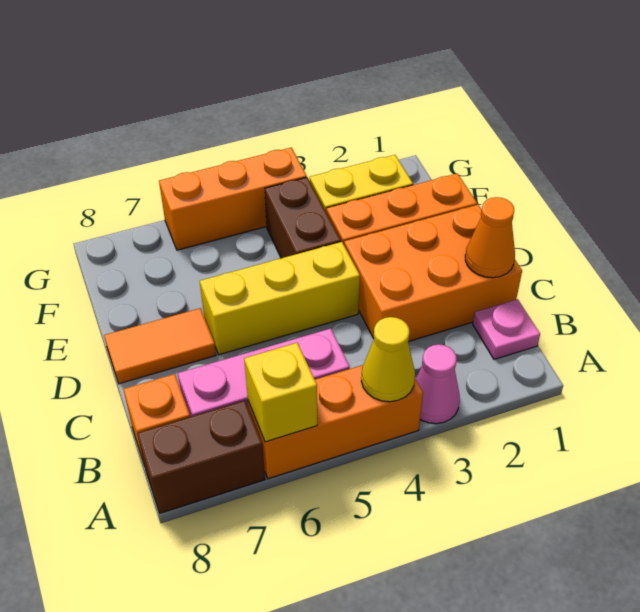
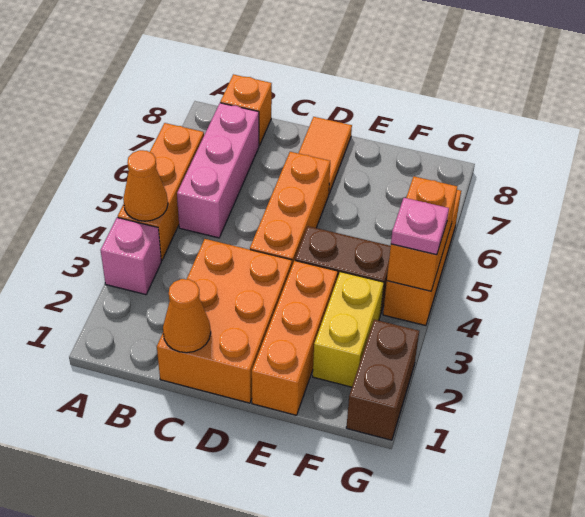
pink 1x1 cone [416,344,460,424] -> pink 1x1 brick [101,218,161,295]
yellow 1x1 cone [361,317,415,402] -> orange 1x1 cone [123,150,168,221]
yellow 1x1 brick [244,343,317,442] -> none
brown 1x2 brick [137,401,265,513] -> brown 1x2 brick moved to [346,320,419,440]
pink 1x1 plate [473,299,540,359] -> pink 1x1 plate moved to [391,198,449,255]
yellow 1x3 brick [200,242,360,355] -> orange 1x3 brick [250,152,330,265]
none -> orange 1x2 brick [387,177,457,291]

